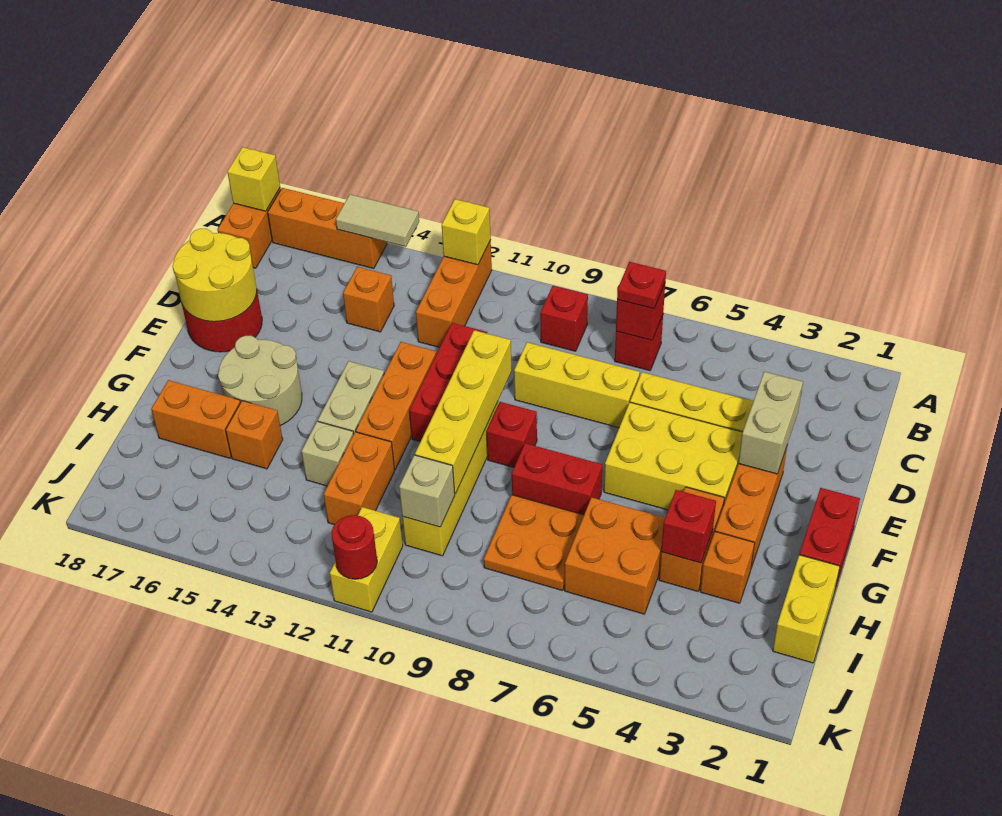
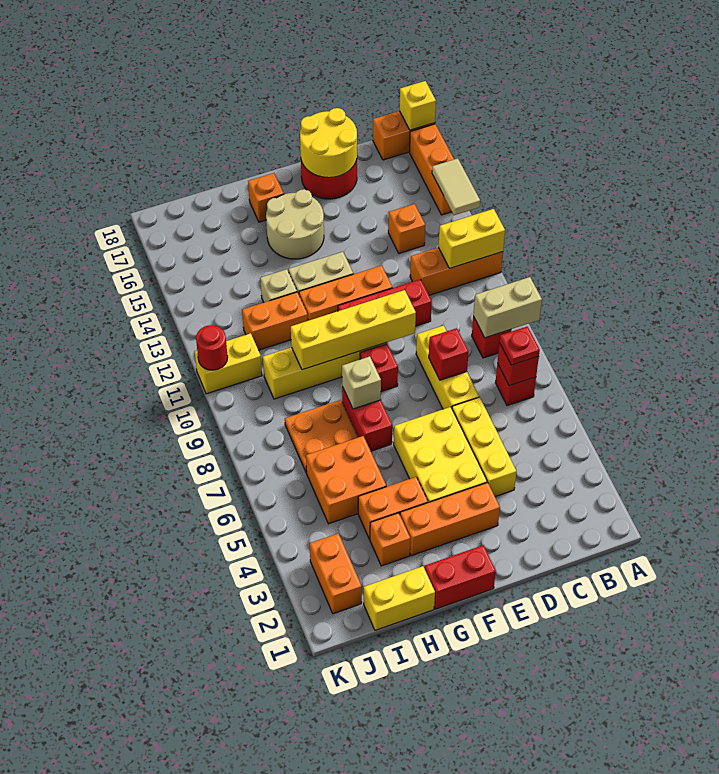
yellow 1x1 brick [442,199,491,265] -> yellow 1x2 brick [438,209,505,268]
tan 1x2 brick [738,372,803,474] -> tan 1x2 brick moved to [473,277,542,338]
red 1x1 brick [661,490,716,563] -> red 1x1 brick moved to [429,328,469,380]
orange 1x1 brick [226,401,283,469] -> orange 1x1 brick moved to [248,173,284,222]
orange 1x2 brick [151,380,241,458] -> orange 1x2 brick moved to [310,534,362,614]
tan 1x1 brick [399,455,455,527] -> tan 1x1 brick moved to [342,356,381,409]

